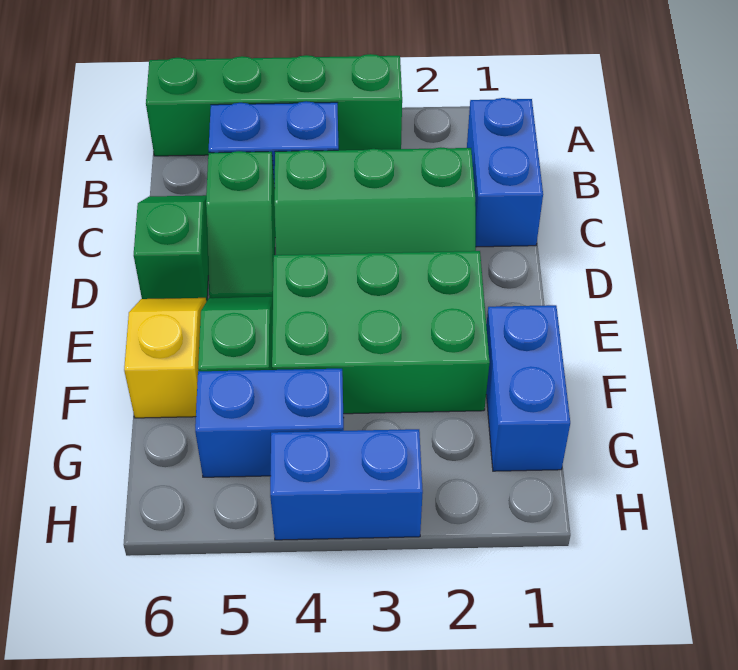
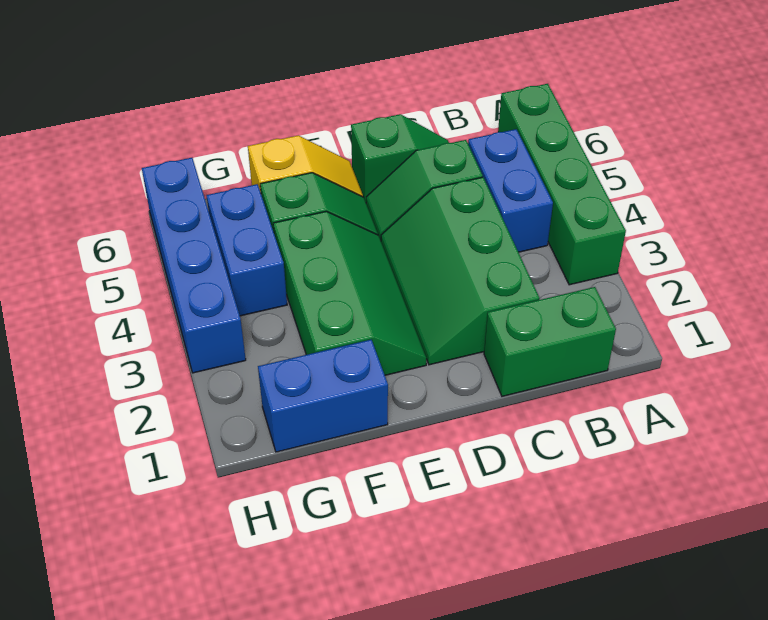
blue 1x2 brick [467,98,543,247] -> green 1x2 brick [484,287,616,396]
green 2x3 brick [272,251,490,414] -> green 2x3 slope [273,212,427,375]
blue 1x2 brick [270,429,423,540] -> blue 1x4 brick [142,158,246,373]

